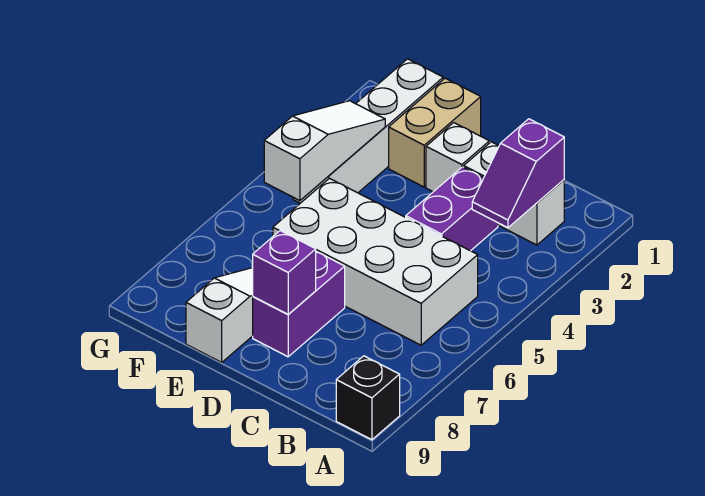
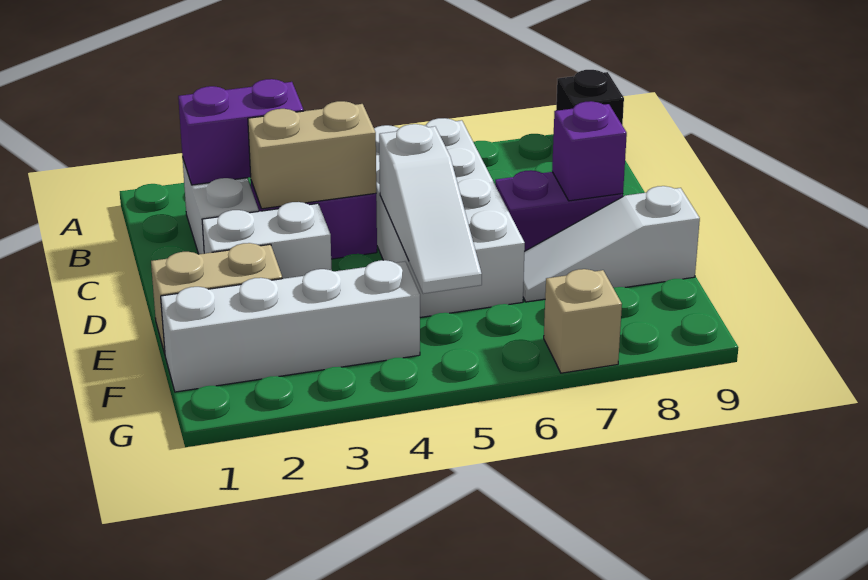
purple 1x2 slope [472,119,564,228] -> purple 1x2 brick [178,79,304,185]
none -> tan 1x2 brick [248,101,376,209]
white 1x1 brick [426,123,489,192] -> white 1x2 brick [202,202,332,279]
white 1x3 slope [264,101,385,201] -> white 1x3 slope turned to [379,124,482,294]
none -> tan 1x1 brick [544,269,622,373]

